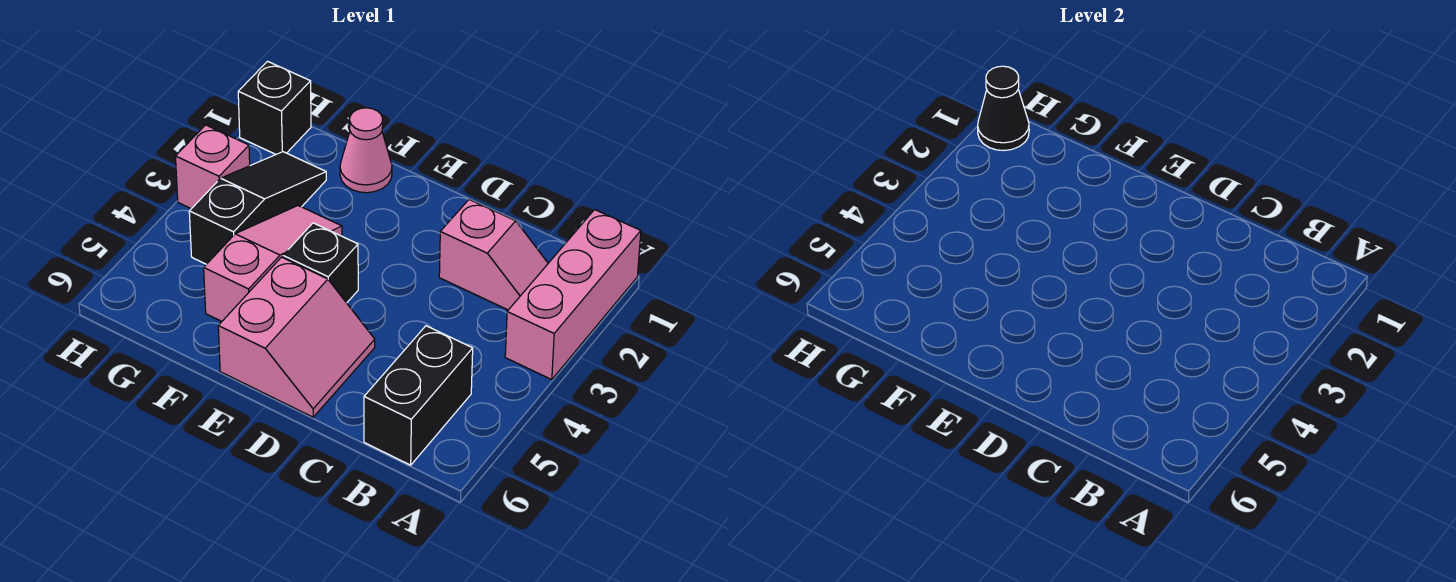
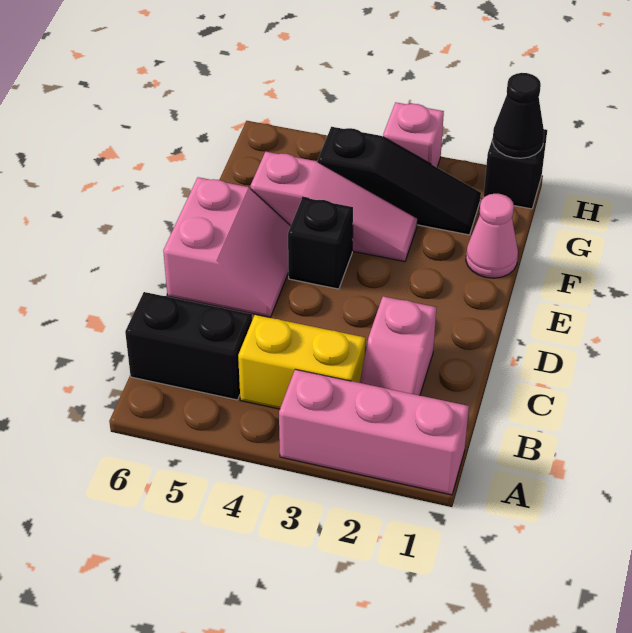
none -> yellow 1x2 brick [238,315,365,409]
pink 2x2 slope [218,257,375,417] -> pink 2x2 slope turned to [163,177,291,317]

